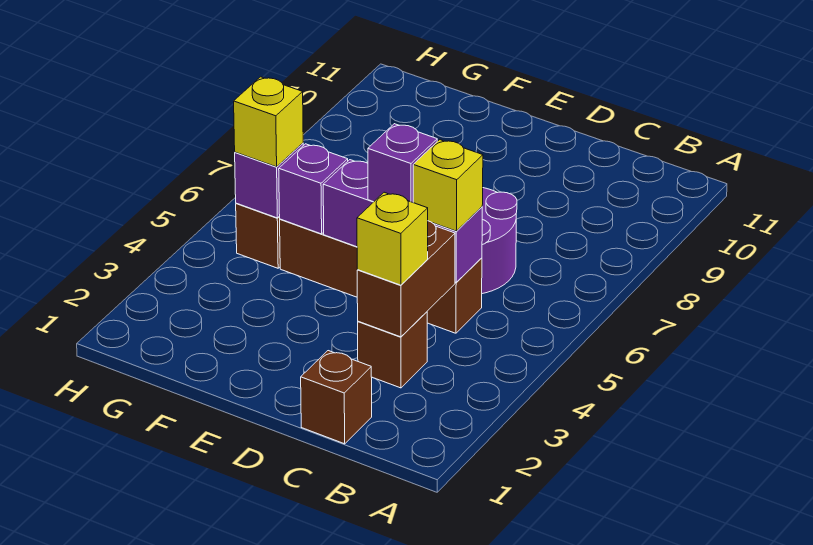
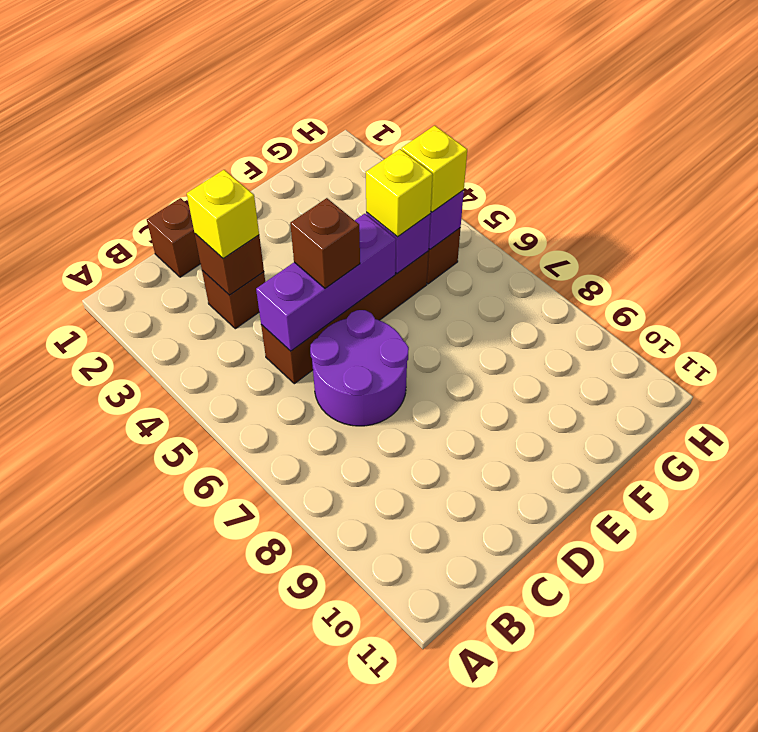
brown 1x2 brick [357,221,455,337] -> brown 1x1 brick [195,234,264,295]
yellow 1x1 brick [413,140,483,231] -> yellow 1x1 brick moved to [366,149,433,237]
purple 1x1 brick [368,124,437,202] -> brown 1x1 brick [290,198,360,288]

